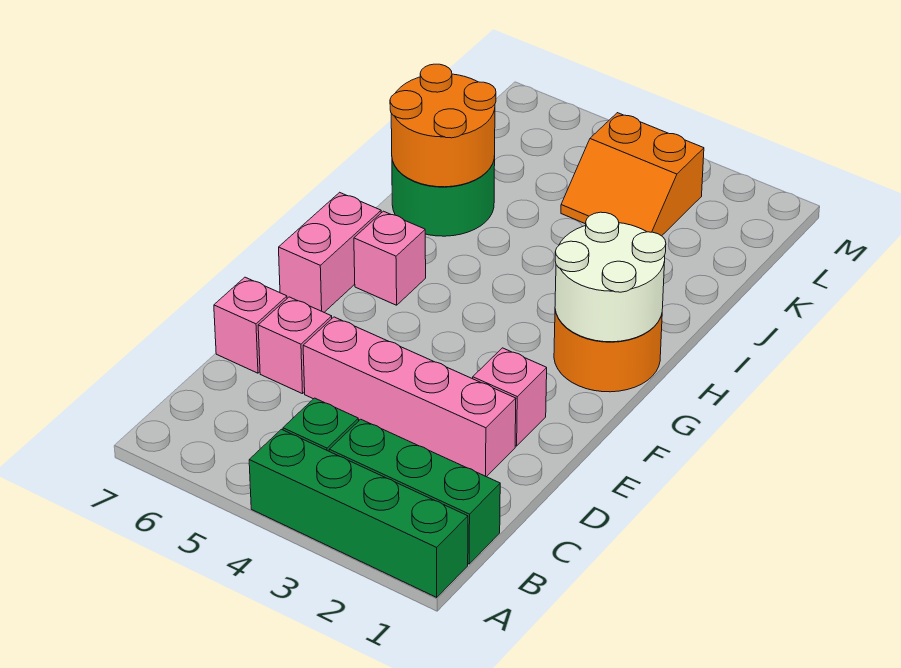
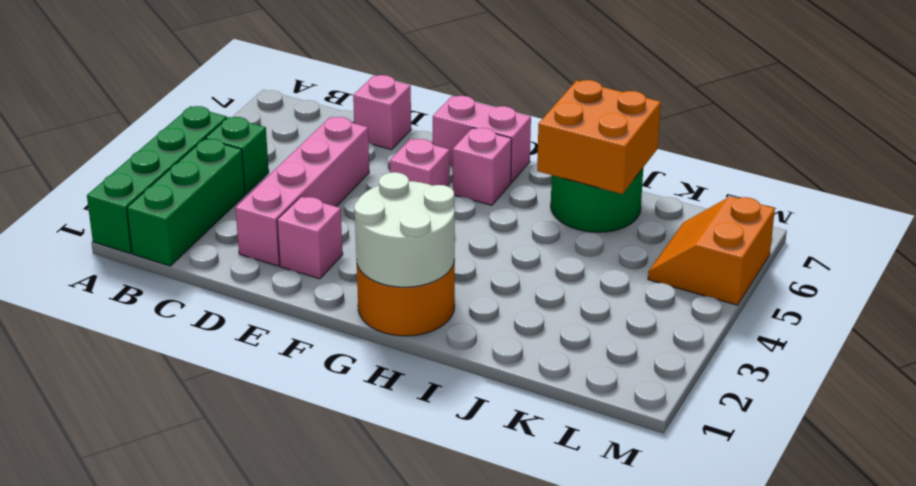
pink 1x1 brick [258,297,332,394] -> pink 1x1 brick moved to [390,139,450,187]
orange 2x2 round brick [390,64,496,187] -> orange 2x2 brick [537,80,661,194]
orange 2x2 slope [561,113,704,236] -> orange 2x2 slope moved to [648,196,775,305]

